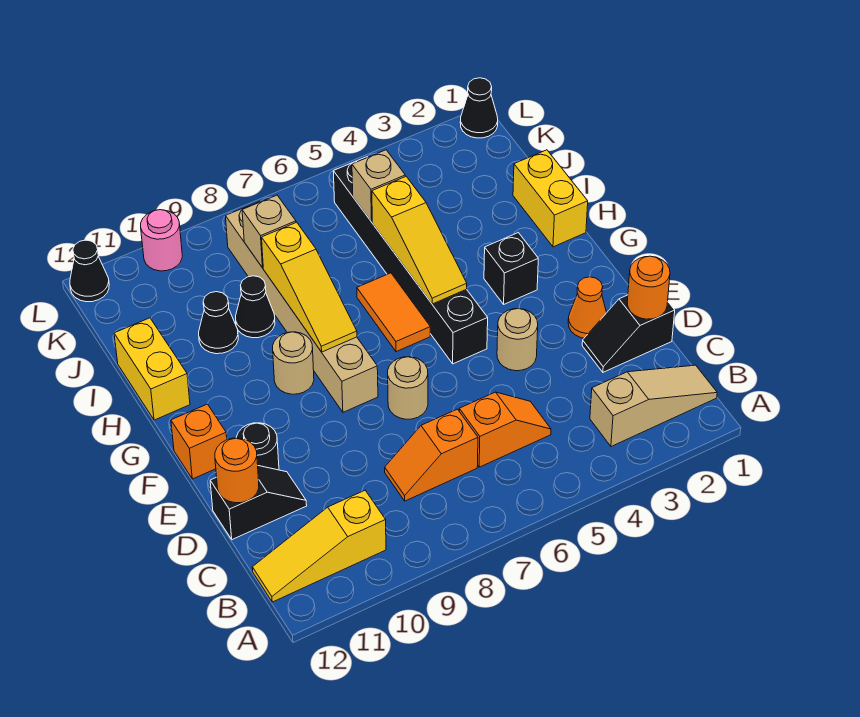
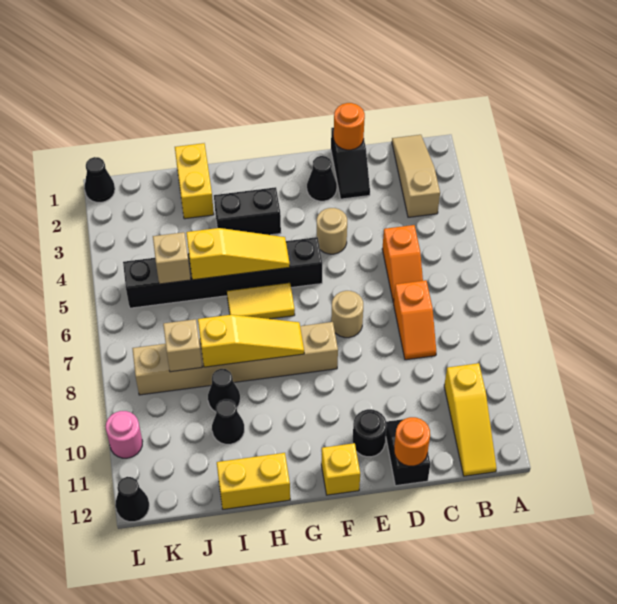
orange 1x2 slope [459,392,551,467] -> orange 1x2 slope turned to [382,225,423,302]
orange 1x1 cone [568,277,607,338] -> black 1x1 cone [307,156,337,201]
orange 1x1 brick [171,404,227,479] -> yellow 1x1 brick [321,443,360,495]
black 1x1 brick [484,233,538,304] -> black 1x2 brick [214,187,281,235]
orange 1x2 tile [357,273,430,352] -> yellow 1x2 tile [227,283,295,319]
tan 1x1 round brick [273,332,314,394] -> none
yellow 1x2 brick [513,150,588,247] -> yellow 1x2 brick turned to [175,143,214,219]

